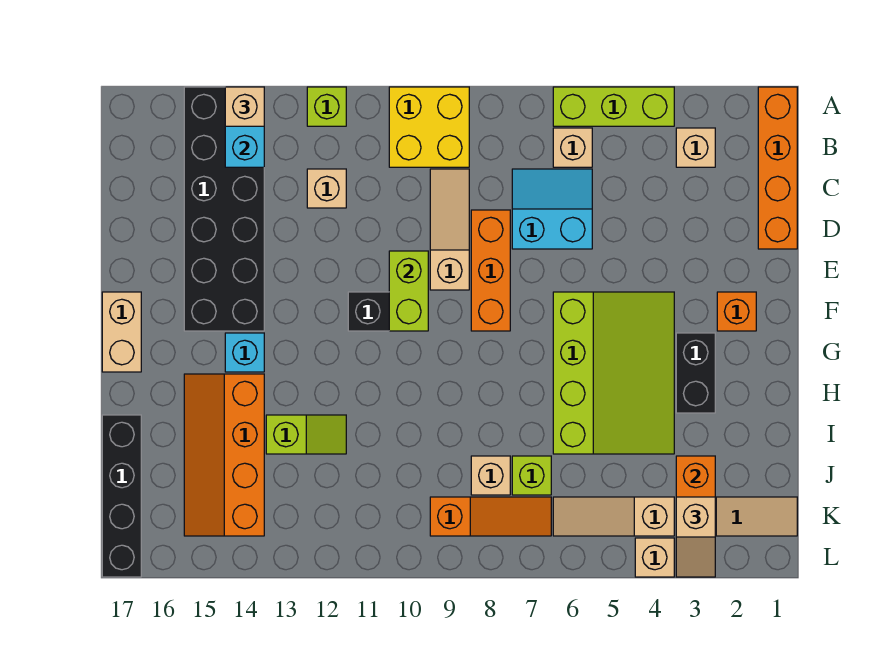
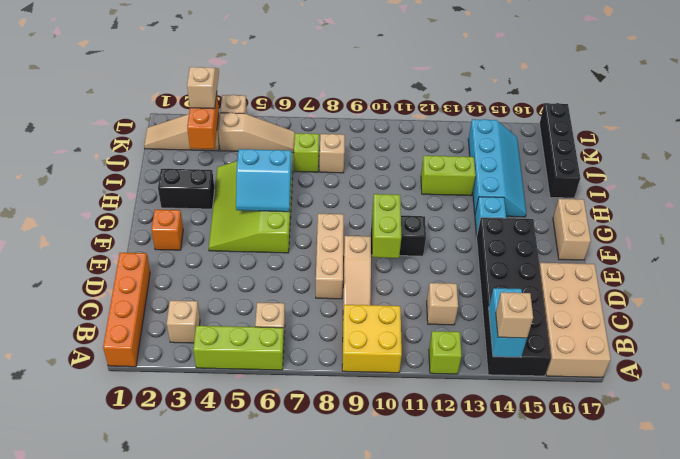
none -> tan 2x4 brick [539,263,611,377]
cyan 2x2 slope [512,169,592,249] -> cyan 2x2 slope moved to [236,149,292,212]
orange 1x3 brick [471,210,510,331] -> tan 1x3 brick [316,214,344,299]
black 1x2 brick [676,333,715,413] -> black 1x2 brick turned to [158,169,214,209]
orange 2x4 slope [184,374,264,536] -> cyan 2x4 slope [468,119,526,217]
lime 1x2 slope [266,415,346,454] -> lime 1x2 brick [421,156,476,196]
orange 1x3 slope [430,497,551,536] -> none

